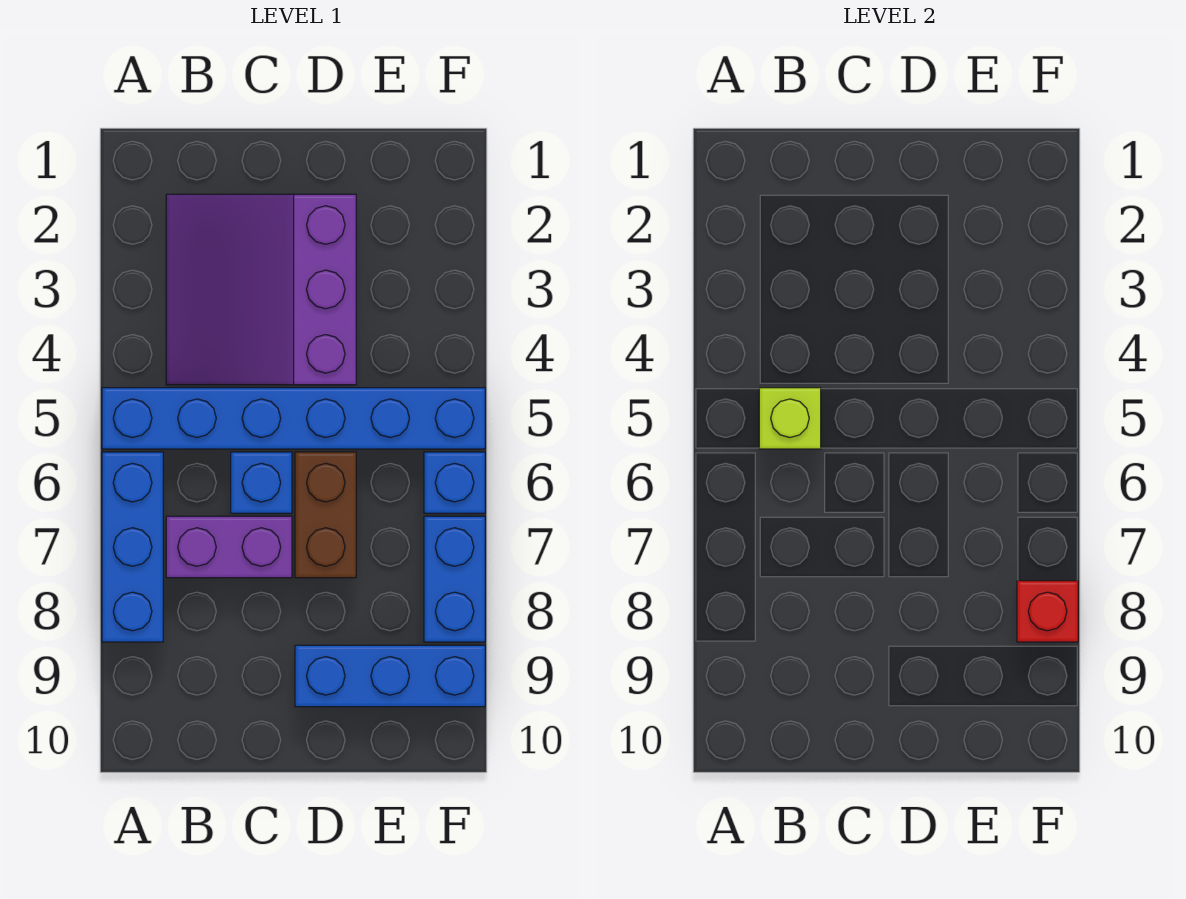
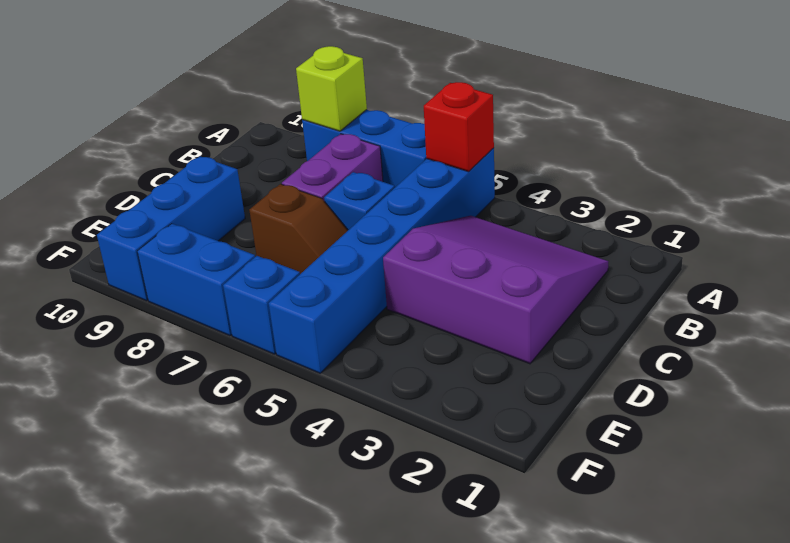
lime 1x1 brick [759,388,821,449] -> lime 1x1 brick moved to [296,46,367,131]
brown 1x2 brick [295,452,356,578] -> brown 1x2 slope [249,184,348,274]
red 1x1 brick [1017,581,1078,642] -> red 1x1 brick moved to [424,82,494,172]

